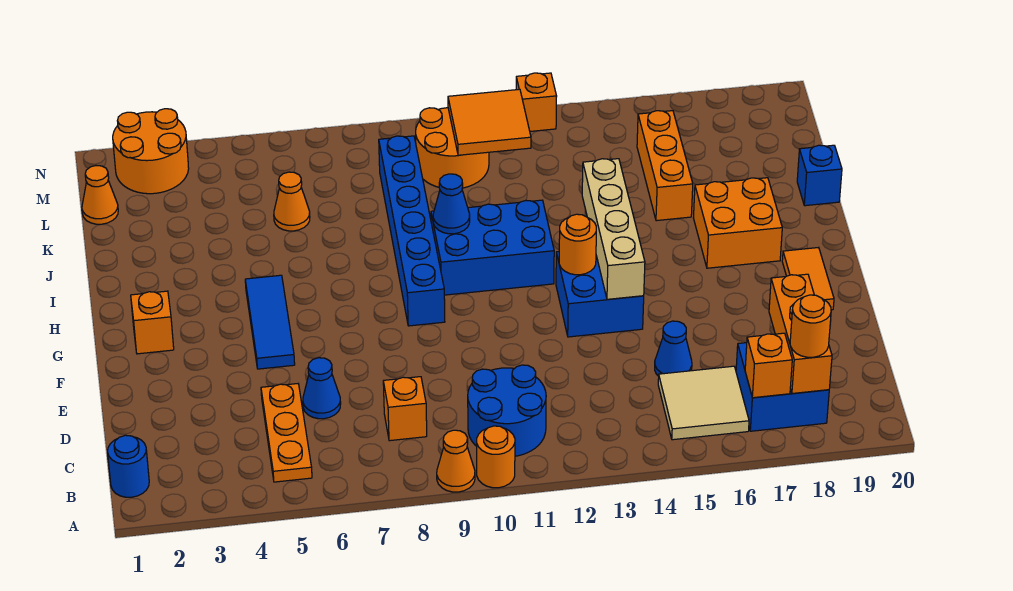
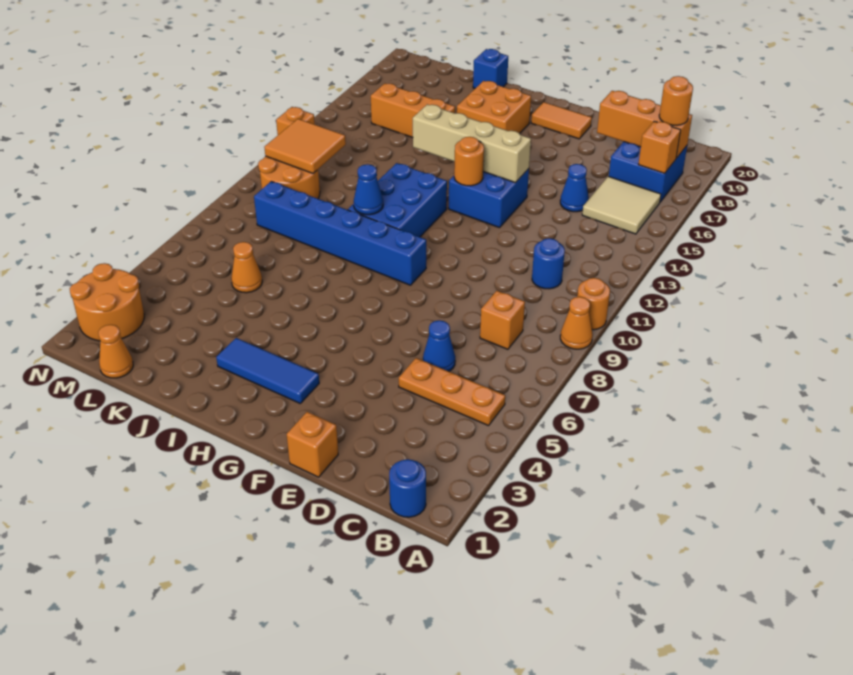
blue 2x2 round brick [468,365,546,456] -> blue 1x1 round brick [532,238,565,289]
blue 1x3 tile [245,275,295,369] -> blue 1x3 tile moved to [216,338,319,403]
orange 1x1 brick [131,291,174,354] -> orange 1x1 brick moved to [287,412,338,477]

